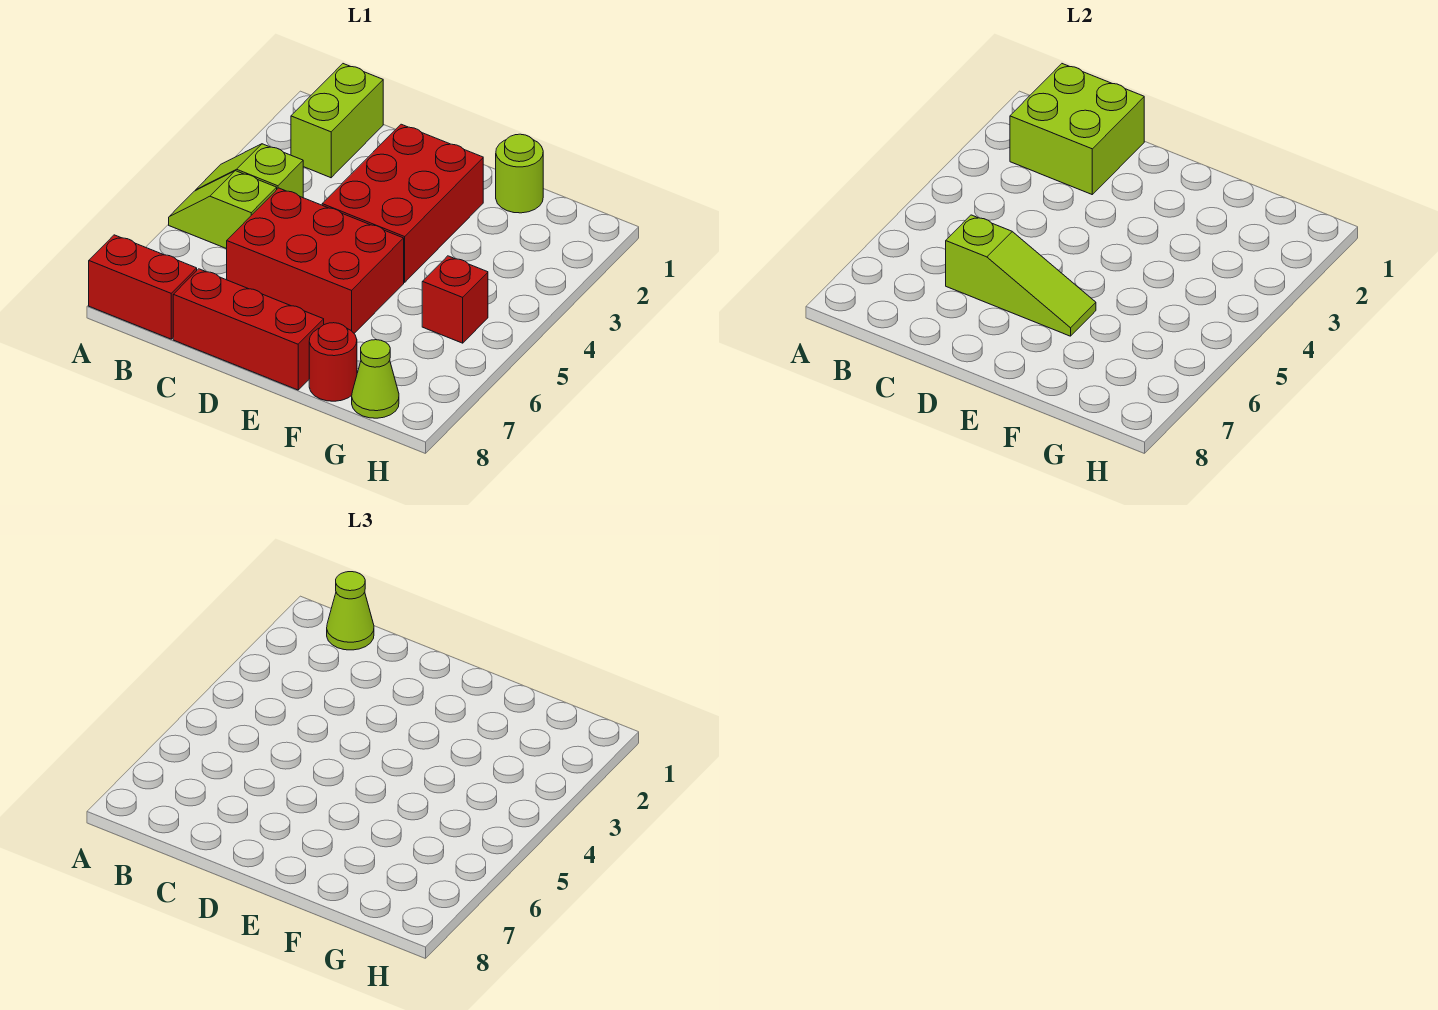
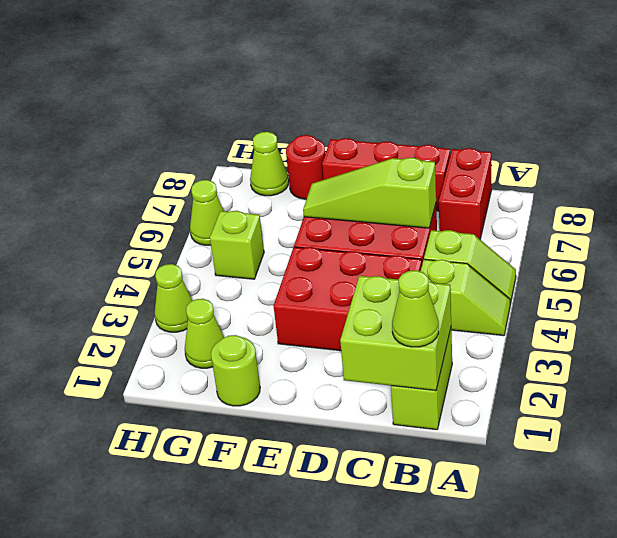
red 1x2 brick [89,235,197,339] -> red 1x2 brick turned to [439,148,492,239]
red 2x3 brick [322,124,483,282] -> red 2x3 brick turned to [273,247,422,351]
none -> lime 1x1 cone [185,299,224,368]
red 1x1 brick [422,256,488,343] -> lime 1x1 brick [210,211,264,279]
none -> lime 1x1 cone [155,264,193,332]
none -> lime 1x1 cone [190,180,224,245]

